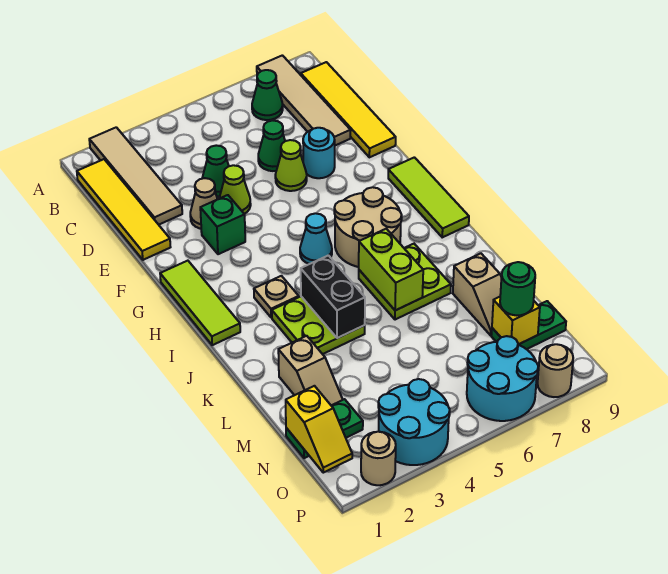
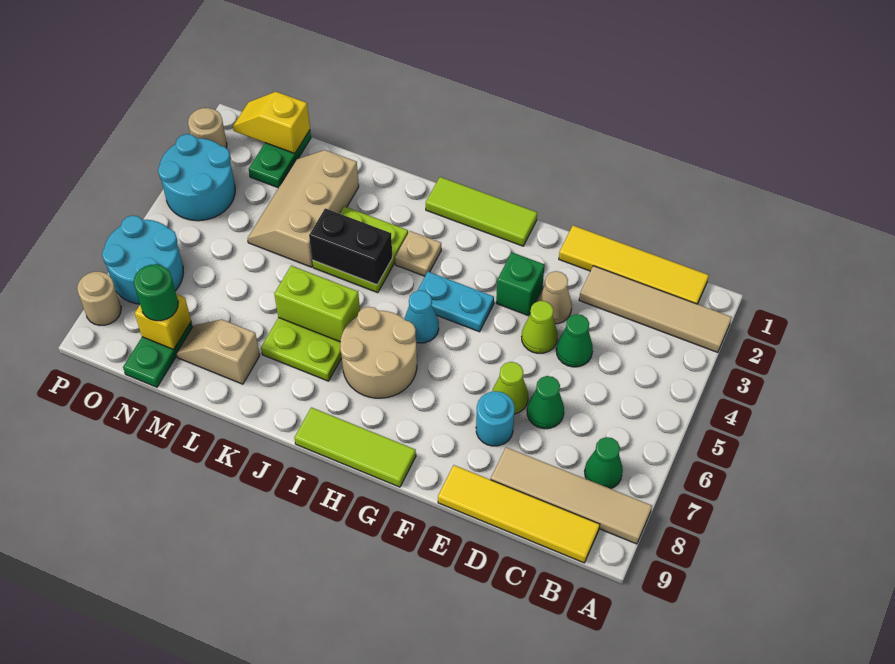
none -> cyan 1x2 plate [417,272,494,332]
tan 1x2 slope [278,336,343,405] -> tan 2x3 slope [247,150,359,267]

